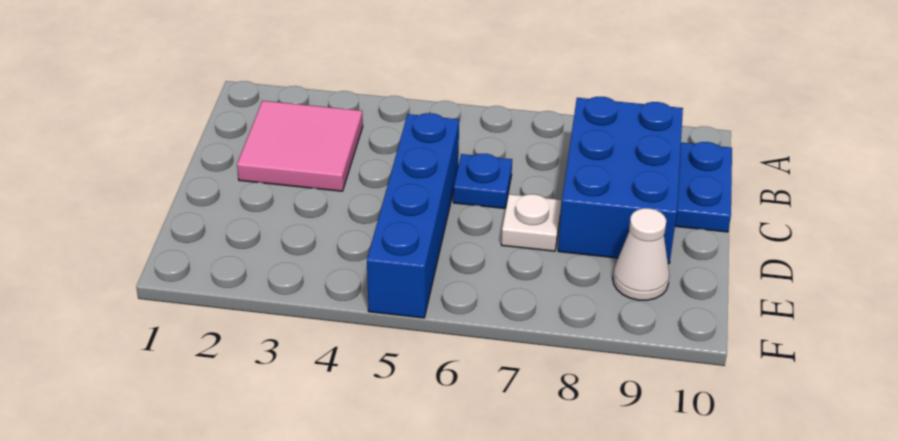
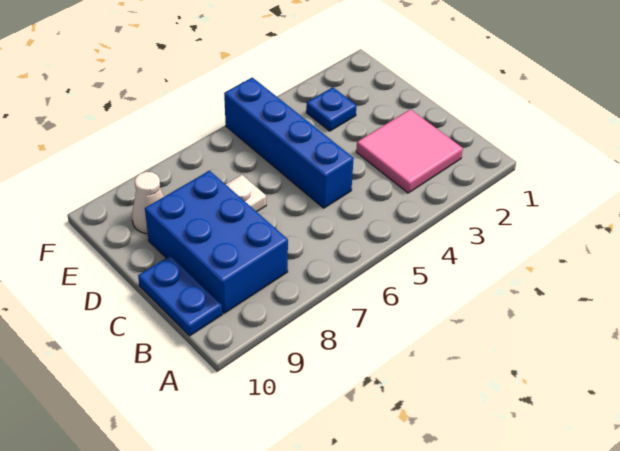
blue 1x1 plate [453,154,512,208] -> blue 1x1 plate moved to [306,87,357,131]

